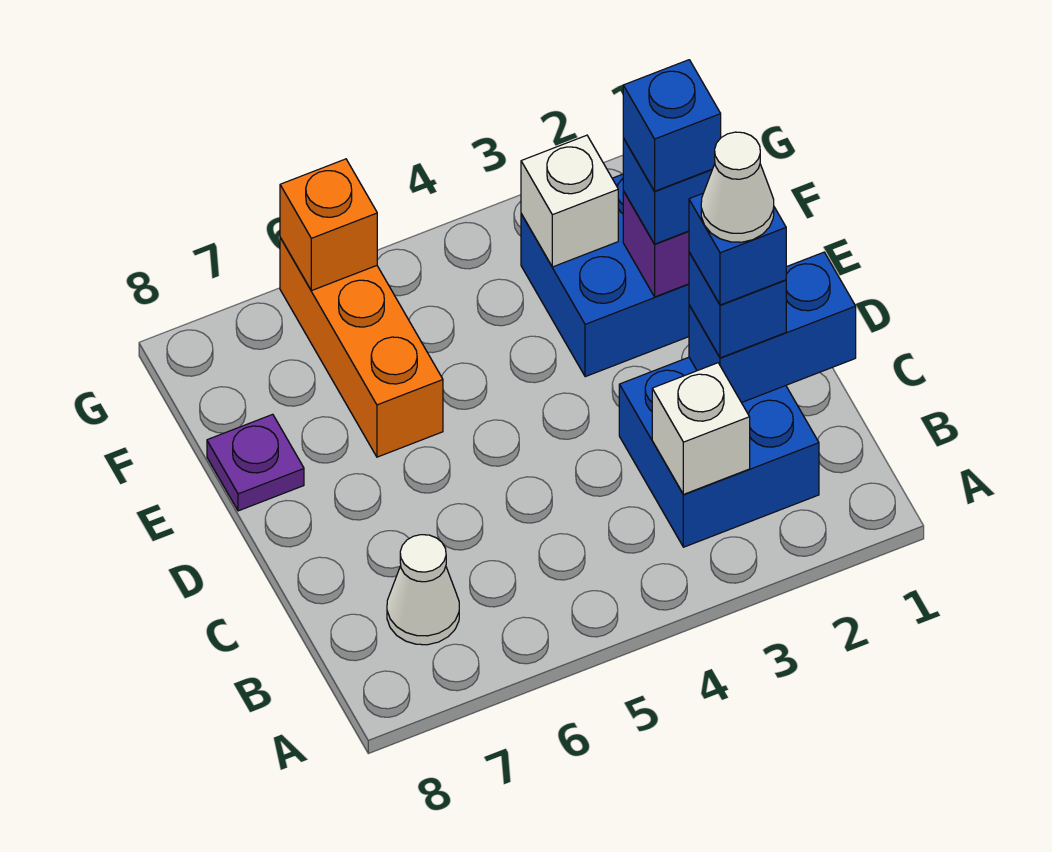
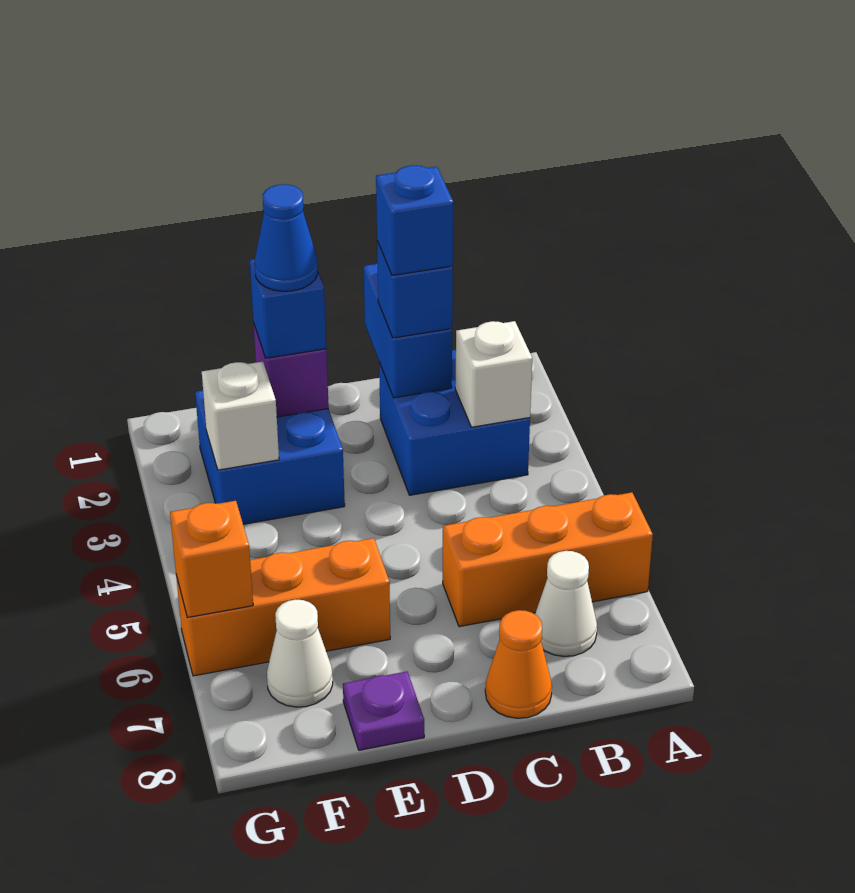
none -> orange 1x3 brick [443,492,653,627]
white 1x1 cone [701,132,774,242] -> white 1x1 cone moved to [267,600,333,707]
none -> orange 1x1 cone [485,610,552,718]
blue 1x1 brick [623,60,721,191] -> blue 1x1 cone [255,184,318,291]

